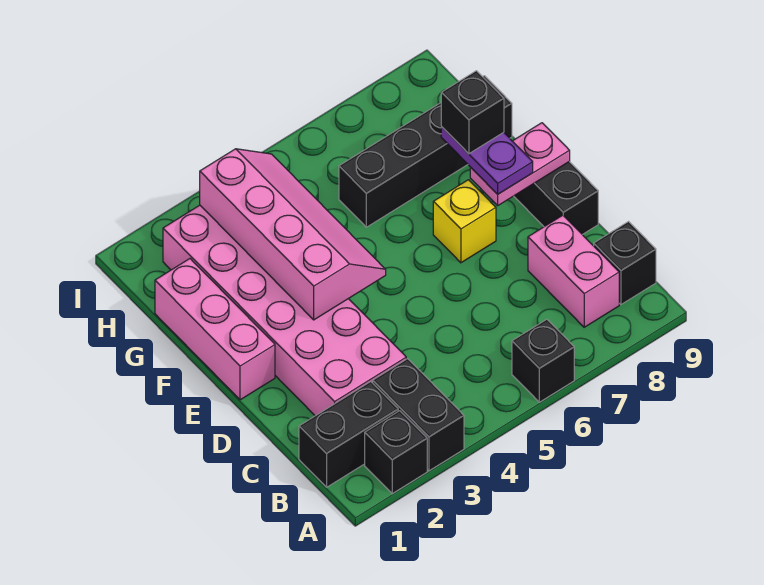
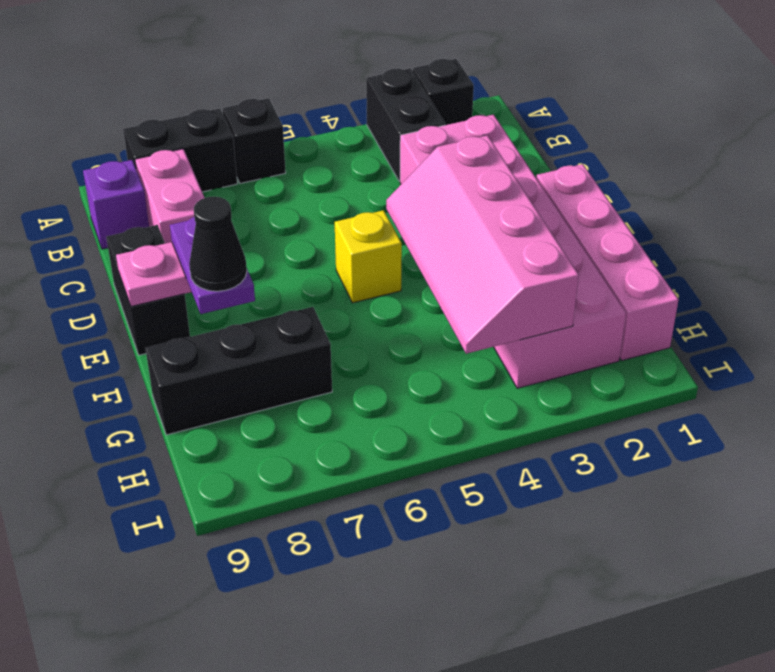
black 1x2 brick [299,382,398,487] -> black 1x2 brick moved to [123,109,237,192]
black 1x1 brick [594,222,656,304] -> purple 1x1 brick [83,160,149,249]
pink 1x3 brick [155,259,275,400] -> pink 1x4 brick [536,164,678,360]
yellow 1x1 brick [433,180,496,263] -> yellow 1x1 brick moved to [335,210,402,303]
black 1x1 brick [441,71,504,154] -> black 1x1 cone [189,196,247,291]
black 1x4 brick [339,76,512,227] -> black 1x3 brick [146,307,332,435]

